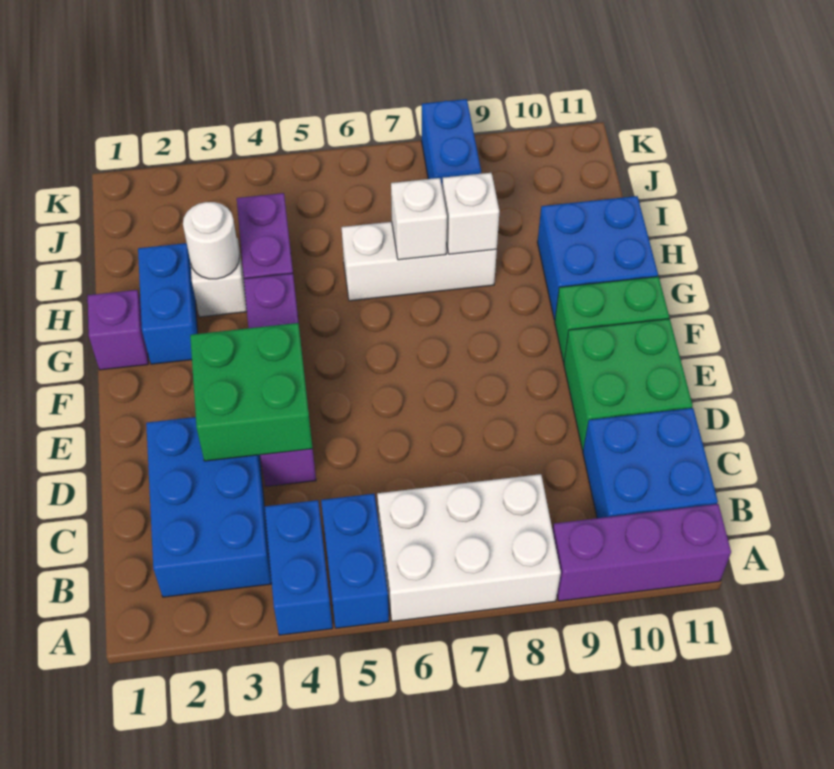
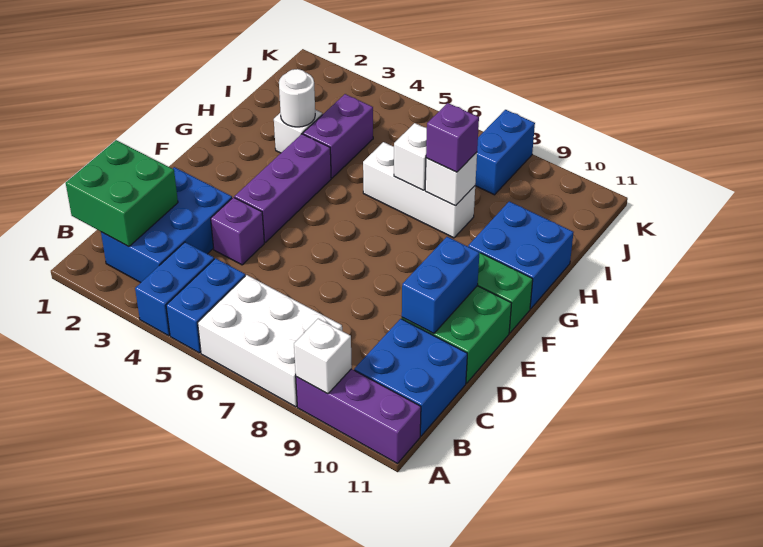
none -> white 1x1 brick [294,319,352,394]
green 2x2 brick [190,323,313,461] -> green 2x2 brick moved to [66,140,178,247]
purple 1x1 brick [88,290,148,370] -> purple 1x1 brick moved to [426,103,479,172]
blue 1x2 brick [138,243,198,364] -> blue 1x2 brick moved to [402,237,479,334]

